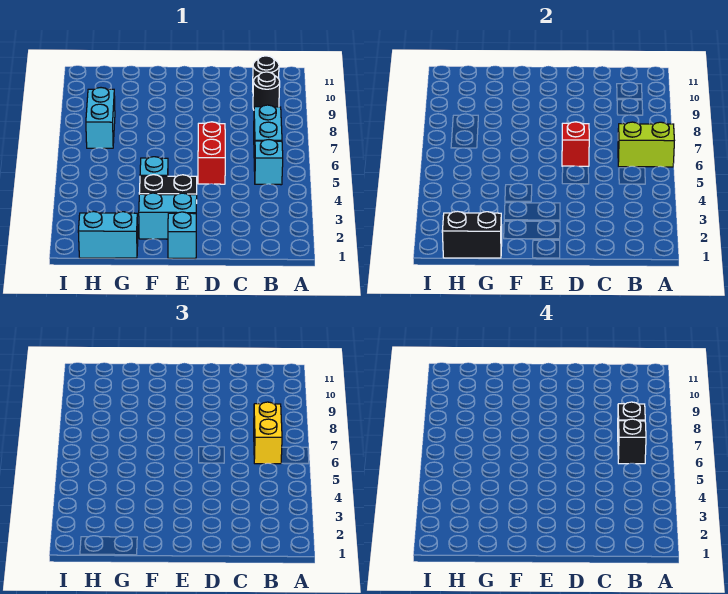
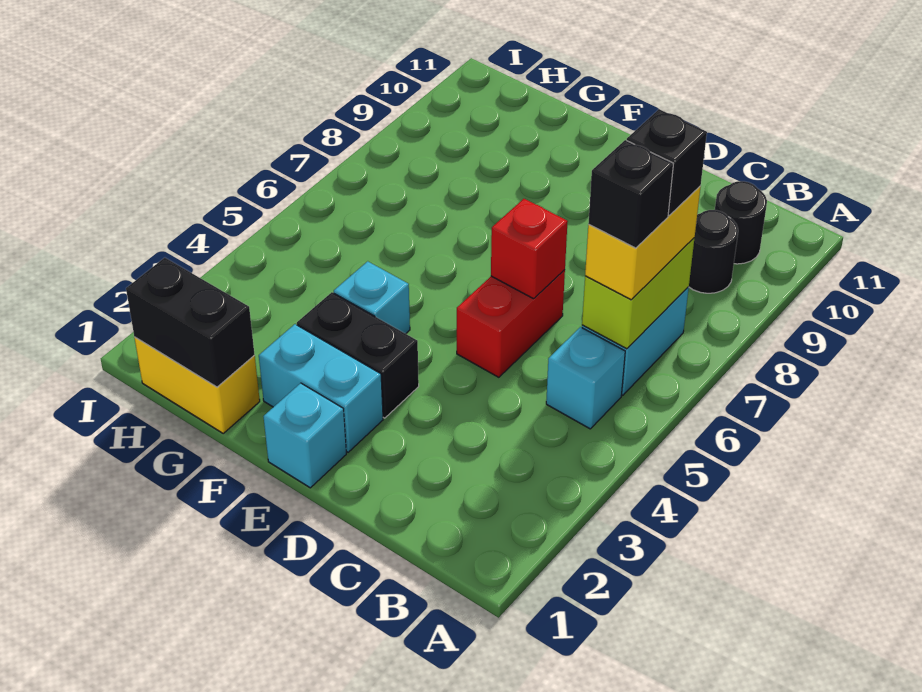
lime 1x2 brick [618,122,674,167] -> lime 1x2 brick turned to [582,238,694,349]
cyan 1x2 brick [78,211,138,258] -> yellow 1x2 brick [134,337,260,433]
cyan 1x2 brick [86,88,115,148] -> none

